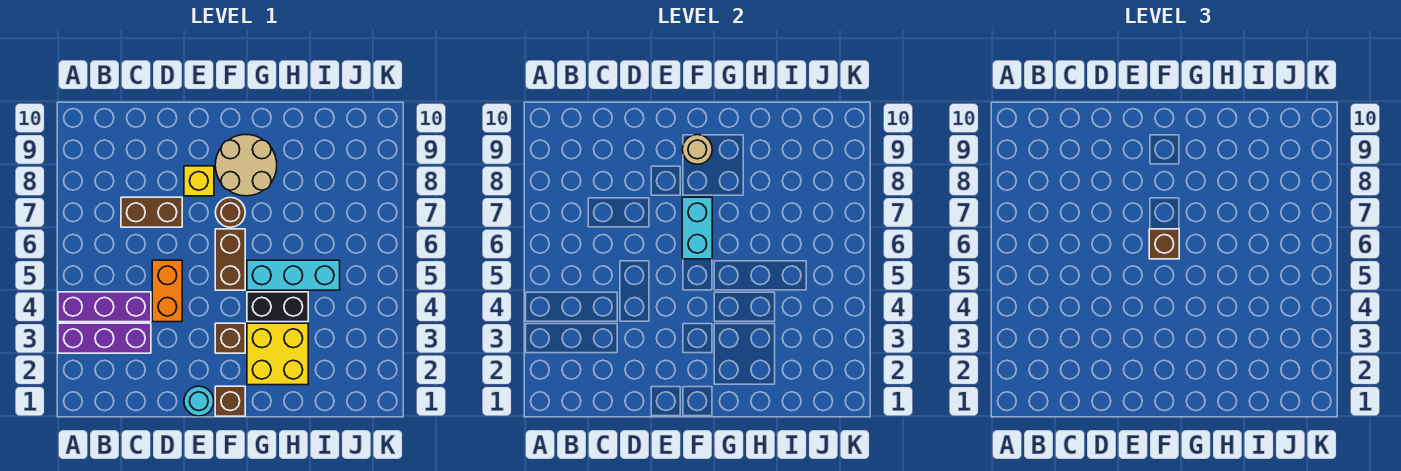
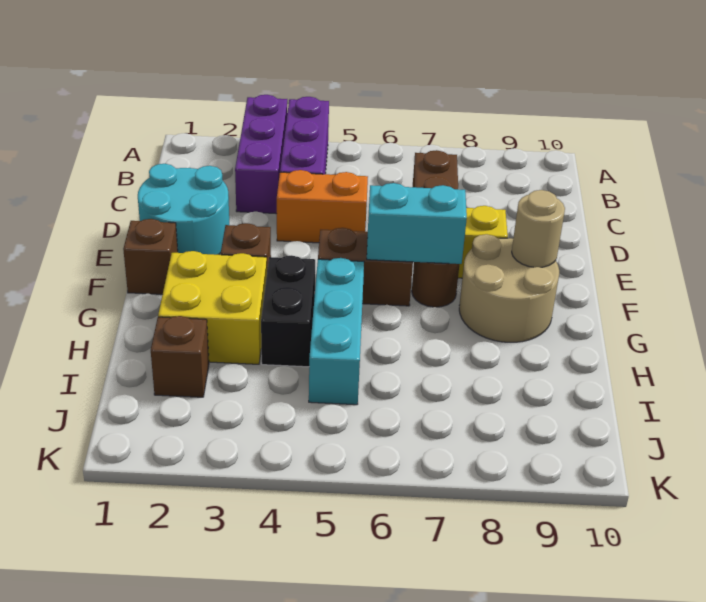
cyan 1x1 round brick [184,386,214,416] -> cyan 2x2 round brick [138,164,229,255]
brown 1x1 brick [1149,229,1179,259] -> brown 1x1 brick moved to [151,316,209,397]

